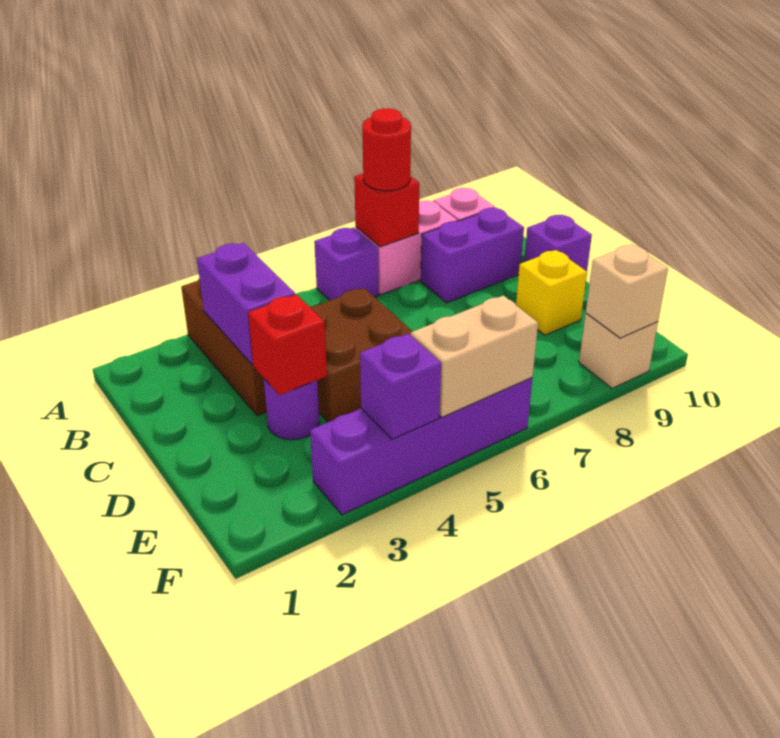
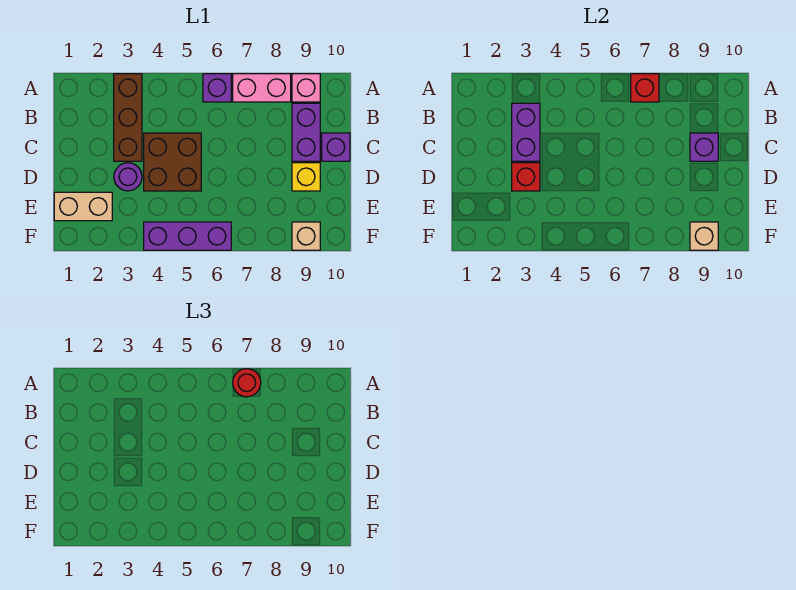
purple 1x2 brick [421,208,524,303] -> purple 1x2 brick turned to [292,103,320,161]
purple 1x4 brick [310,378,532,515] -> purple 1x3 brick [144,222,231,250]
purple 1x1 brick [360,334,441,439] -> purple 1x1 brick moved to [690,133,718,161]
tan 1x2 brick [411,296,538,417] -> tan 1x2 brick moved to [54,192,112,221]

